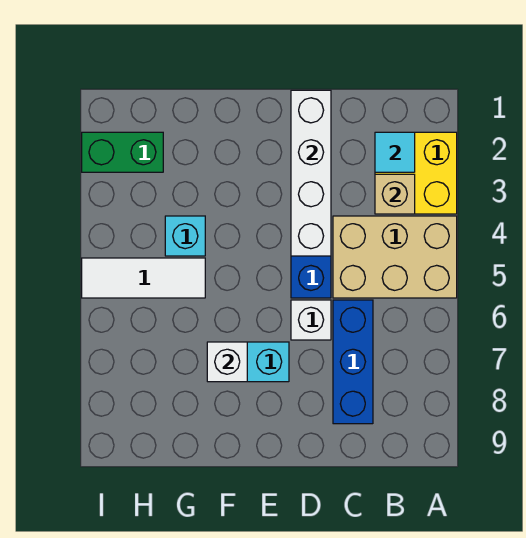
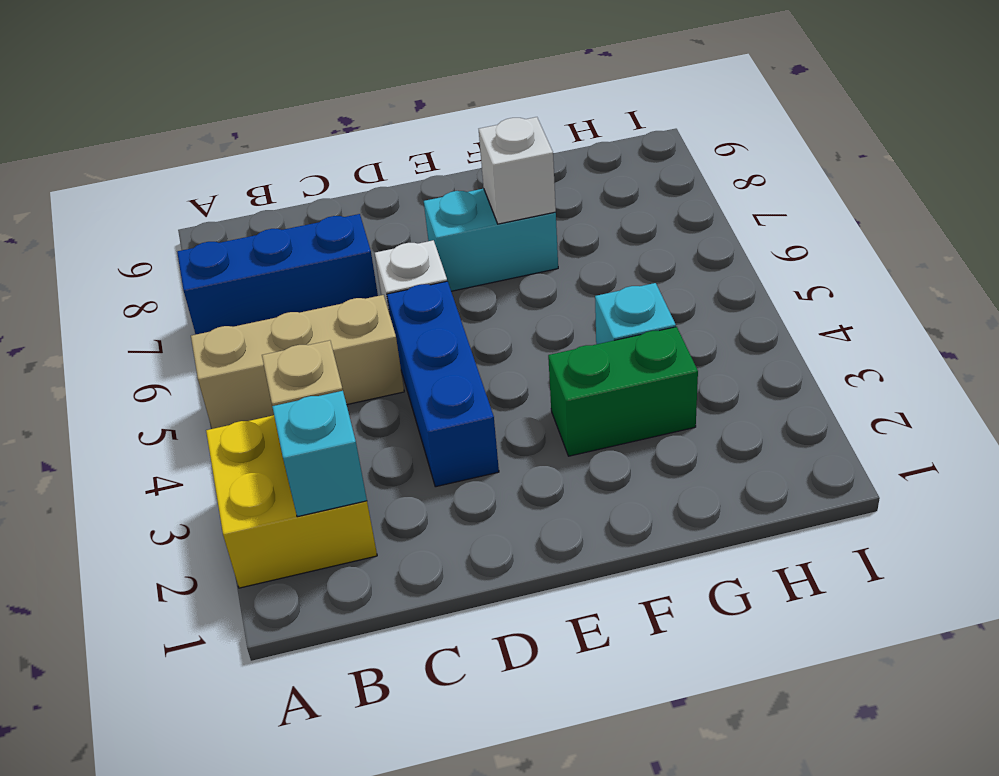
tan 2x3 brick [333,216,457,298] -> tan 1x3 brick [191,295,404,429]
cyan 1x1 tile [375,132,415,172] -> cyan 1x1 brick [272,391,367,517]
blue 1x3 brick [333,300,373,424] -> blue 1x3 brick turned to [177,214,378,334]
white 1x4 brick [291,90,331,256] -> none
white 1x3 tile [82,258,205,298] -> none
green 1x2 brick [82,132,163,172] -> green 1x2 brick moved to [548,327,698,456]

